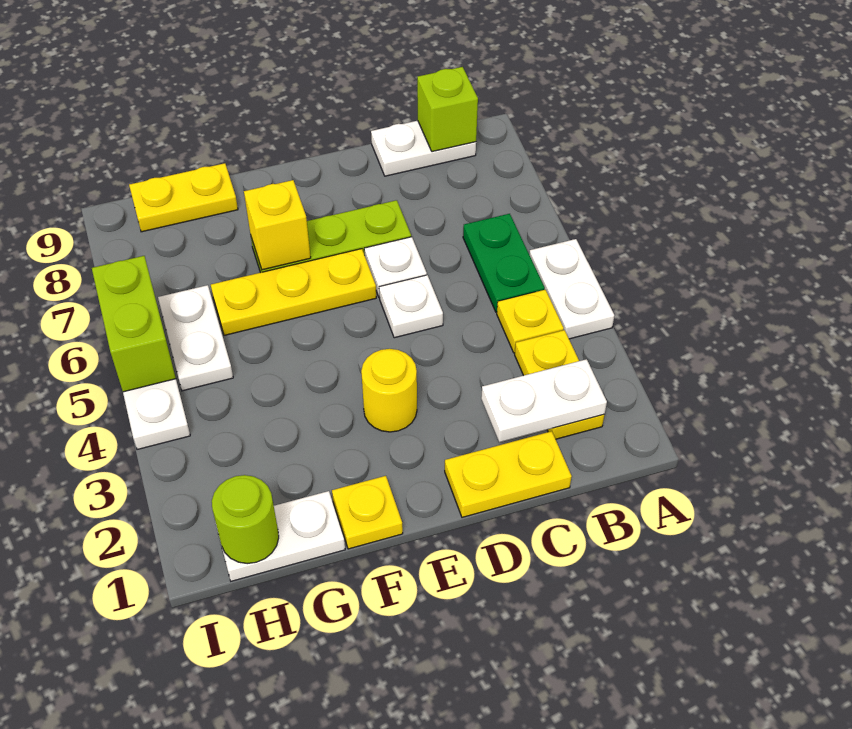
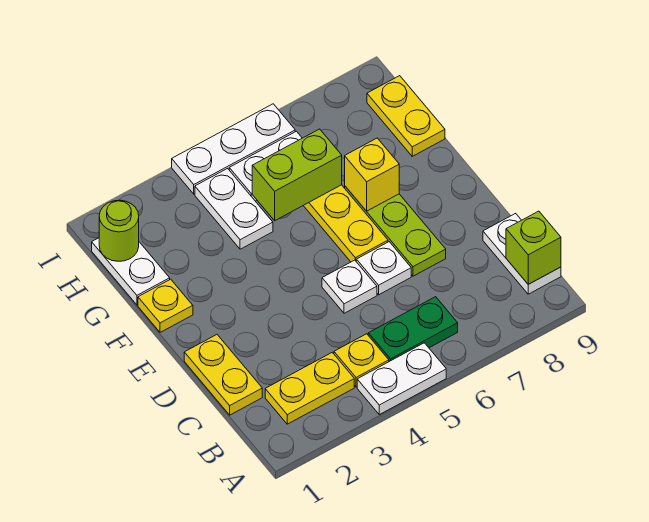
white 1x2 plate [481,359,607,442] -> white 1x2 plate moved to [195,169,273,249]
yellow 1x1 round brick [361,349,417,432] -> none
lime 1x2 brick [92,256,176,392] -> lime 1x2 brick moved to [252,129,342,221]

